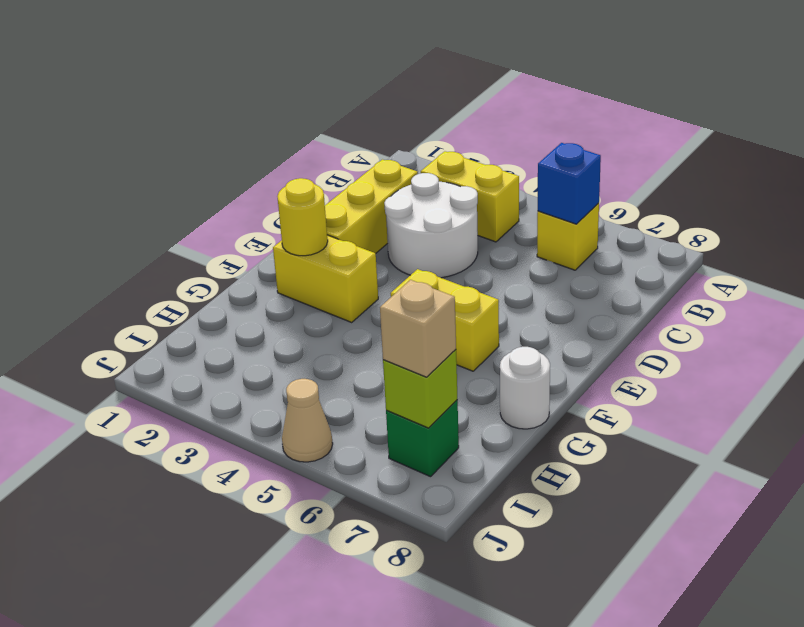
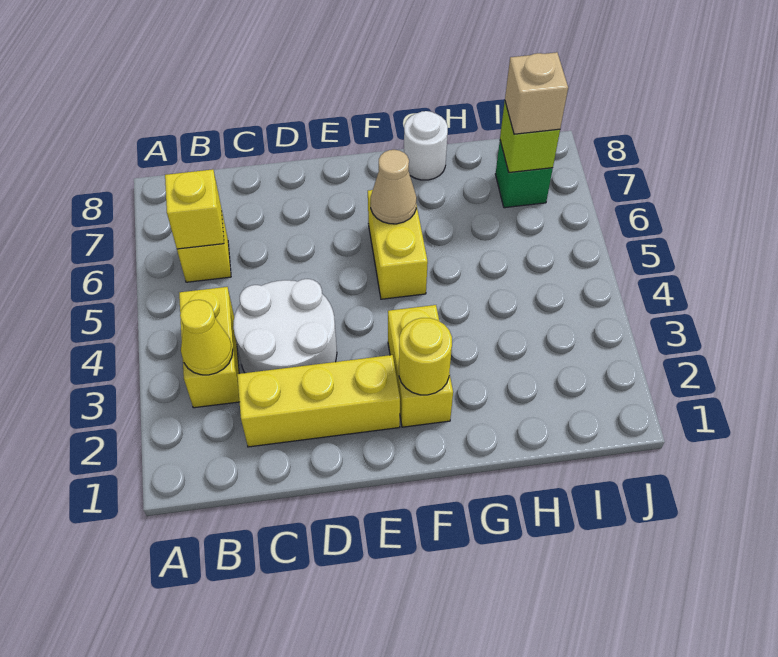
none -> yellow 1x1 cone [180,300,233,375]
blue 1x1 brick [538,143,601,224] -> yellow 1x1 brick [165,169,224,249]
tan 1x1 cone [282,379,333,462] -> tan 1x1 cone moved to [371,150,417,224]

